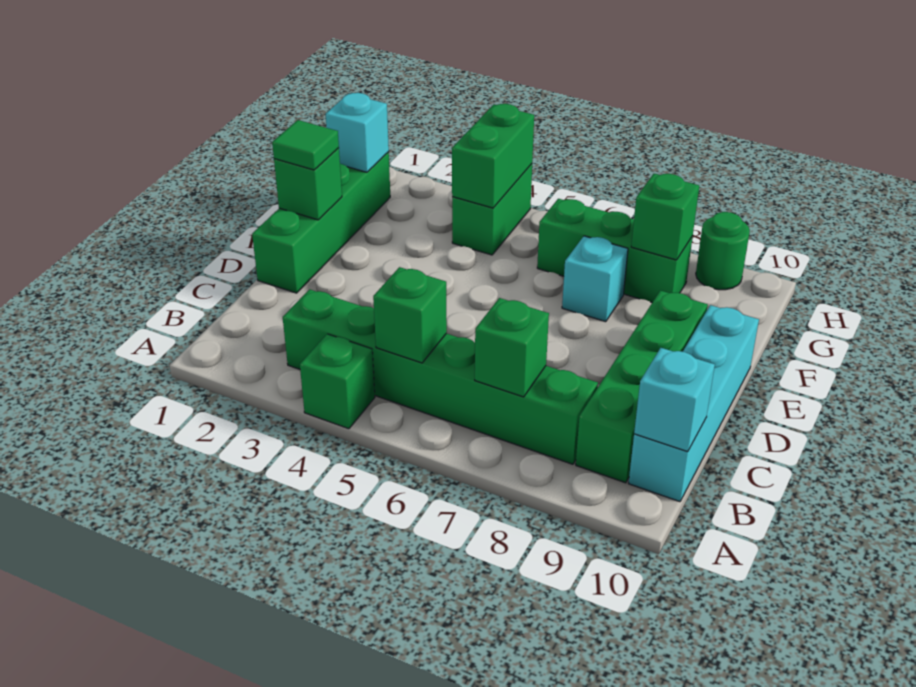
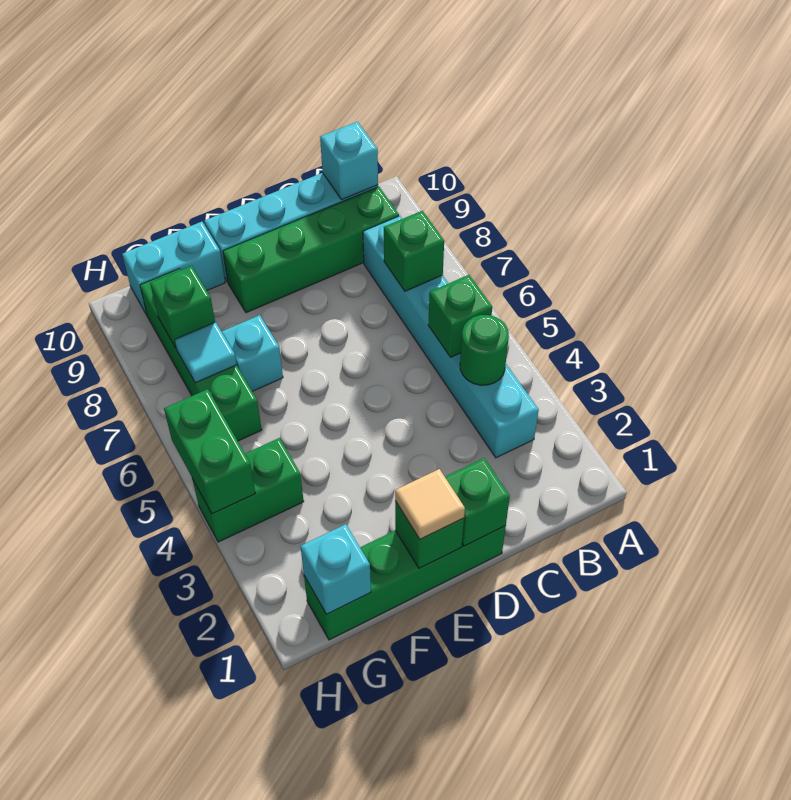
green 1x1 brick [300,334,375,429] -> green 1x1 brick moved to [445,458,510,546]
green 1x6 brick [283,289,598,464] -> cyan 1x6 brick [363,216,539,458]
green 1x1 tile [272,120,339,170] -> tan 1x1 tile [395,469,465,539]
none -> cyan 1x2 brick [122,222,225,315]
green 1x2 brick [452,104,534,208] -> green 1x2 brick turned to [164,389,255,514]
green 1x3 brick [537,199,693,302] -> green 1x4 brick [140,269,262,441]
none -> cyan 1x1 tile [175,322,237,383]
green 1x1 round brick [696,212,750,290] -> green 1x1 round brick moved to [460,315,509,385]

